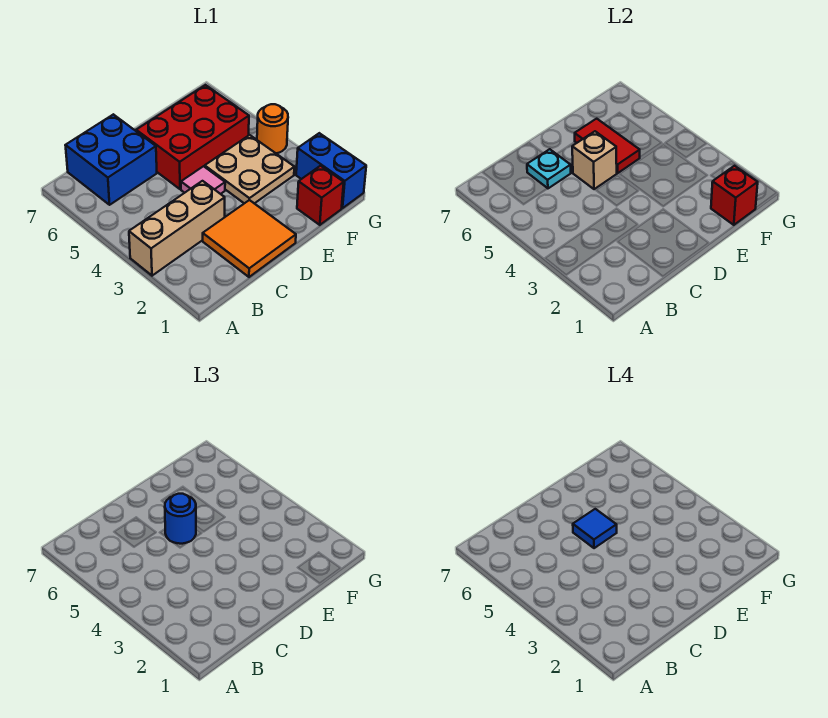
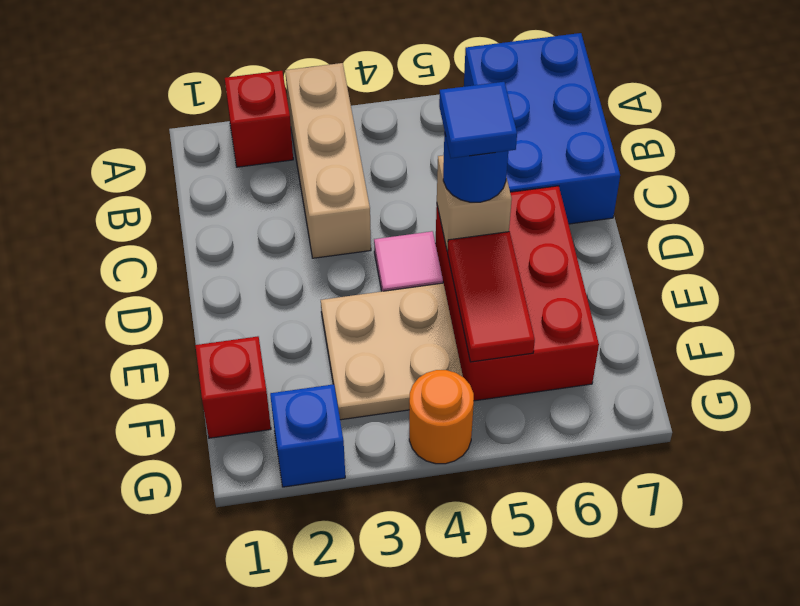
blue 2x2 brick [65,114,157,205] -> blue 2x3 brick [464,33,620,224]
orange 2x2 tile [203,200,296,277] -> none
cyan 1x1 plate [527,149,571,189] -> none
red 1x2 tile [575,119,640,173] -> red 1x2 tile turned to [448,232,535,362]
red 1x1 brick [711,166,758,225] -> red 1x1 brick moved to [225,71,293,167]
blue 1x2 brick [296,133,366,208] -> blue 1x1 brick [270,384,345,487]

